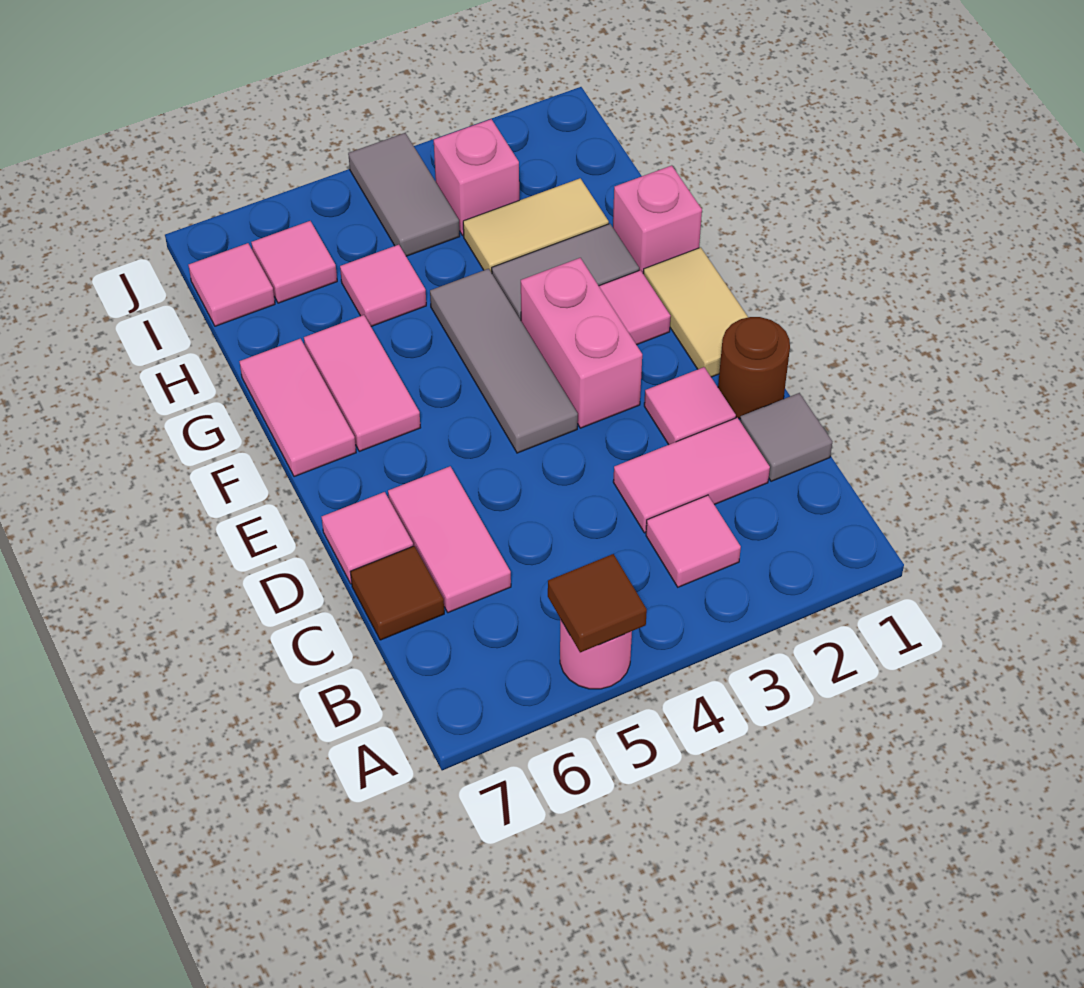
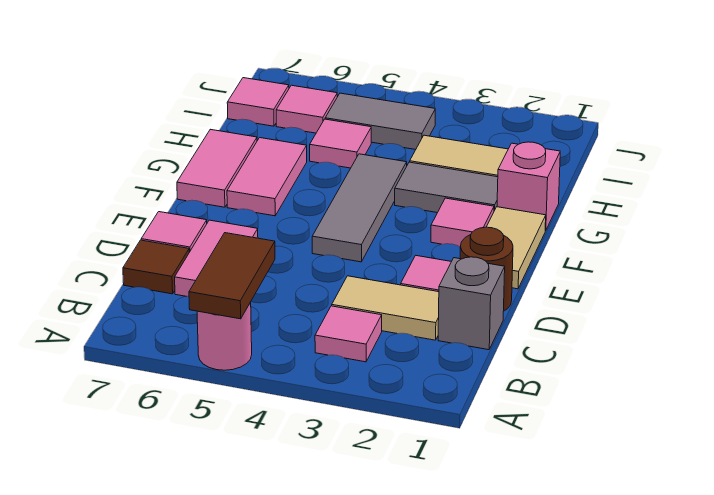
brown 1x1 tile [548,554,647,652] -> brown 1x2 tile [189,233,275,319]
grey 1x1 tile [740,393,832,481] -> grey 1x1 brick [438,257,505,350]
pink 1x2 tile [613,418,770,533] -> tan 1x2 tile [332,276,439,340]
pink 1x2 brick [521,258,642,428] -> none
pink 1x1 brick [434,119,519,236] -> none
grey 1x2 tile [348,133,460,256] -> grey 1x2 tile turned to [325,93,435,150]

